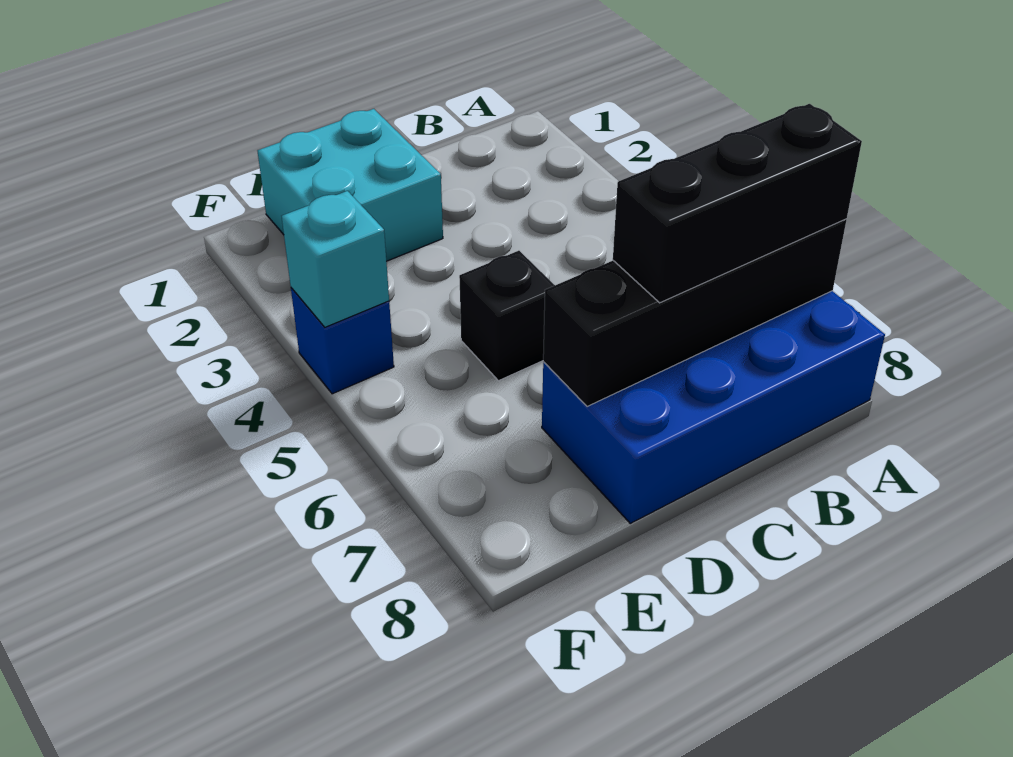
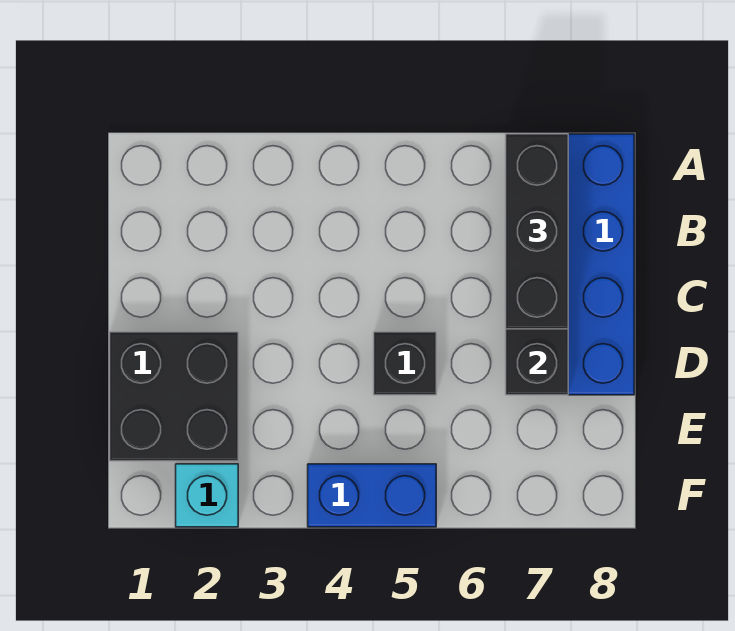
cyan 2x2 brick [258,109,443,261] -> black 2x2 brick [110,332,238,461]
blue 1x1 brick [291,288,394,394] -> blue 1x2 brick [308,464,436,527]
cyan 1x1 brick [282,191,389,327] -> cyan 1x1 brick moved to [176,464,238,527]

